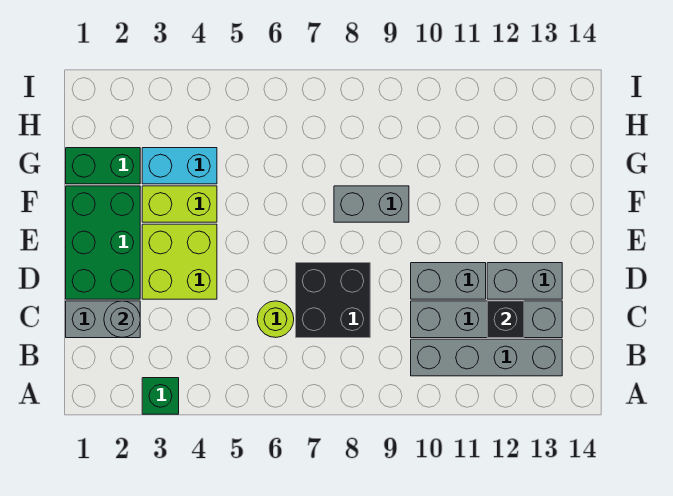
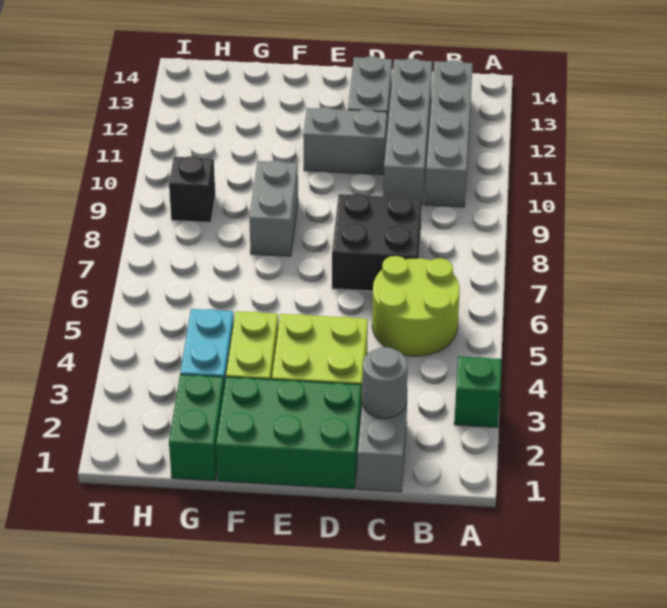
lime 1x1 round brick [257,301,294,337] -> lime 2x2 round brick [372,256,460,356]
black 1x1 brick [487,301,524,338] -> black 1x1 brick moved to [169,156,215,223]
grey 1x2 brick [411,263,486,299] -> grey 1x2 brick turned to [303,107,387,175]

